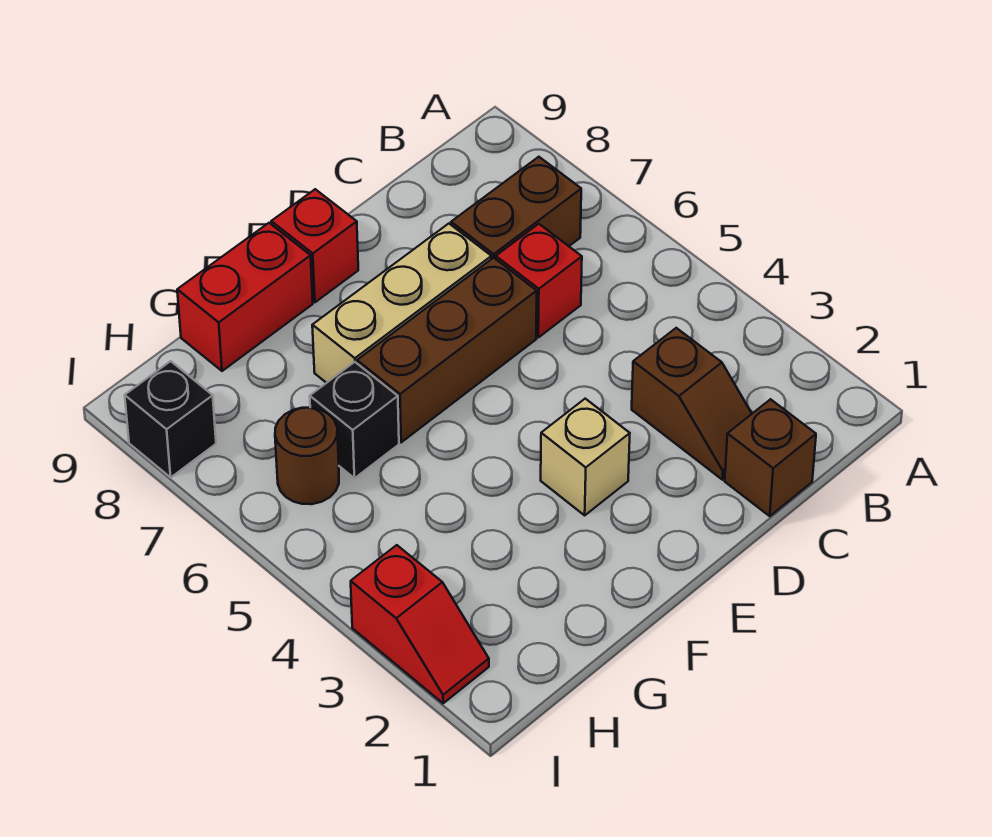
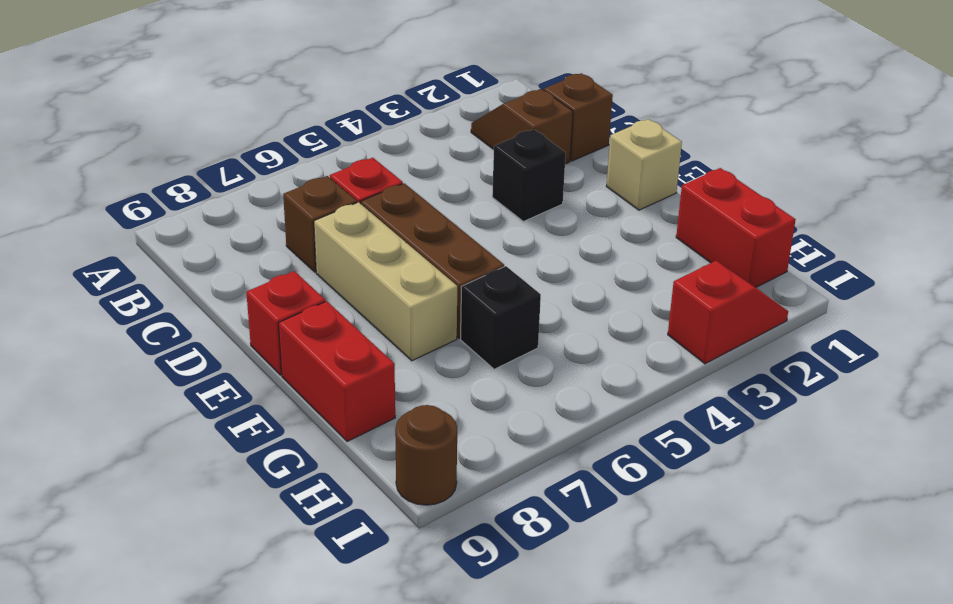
brown 1x2 brick [451,157,581,259] -> brown 1x1 brick [283,176,357,272]
brown 1x2 slope [632,328,752,480] -> brown 1x2 slope turned to [471,89,573,164]
tan 1x1 brick [541,399,630,515] -> tan 1x1 brick moved to [606,119,682,210]
none -> red 1x2 brick [676,168,796,287]
brown 1x1 round brick [275,408,339,504] -> brown 1x1 round brick moved to [395,405,457,505]
black 1x1 brick [125,361,216,477] -> black 1x1 brick moved to [492,129,566,221]

